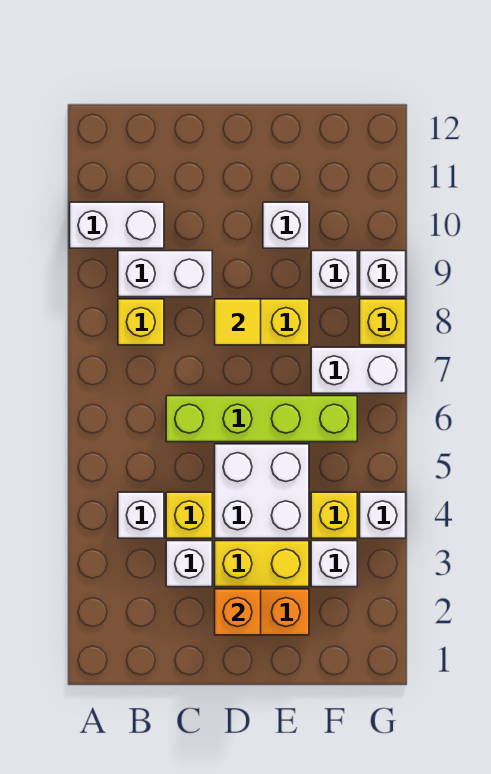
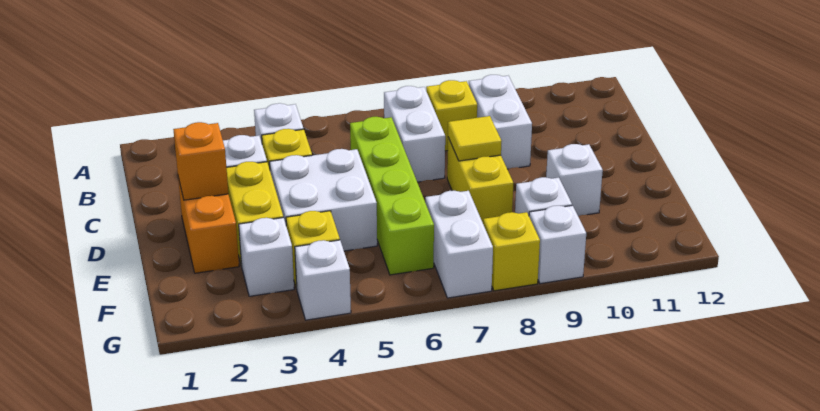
white 1x2 brick [70,202,164,248] -> white 1x2 brick moved to [384,86,445,182]

